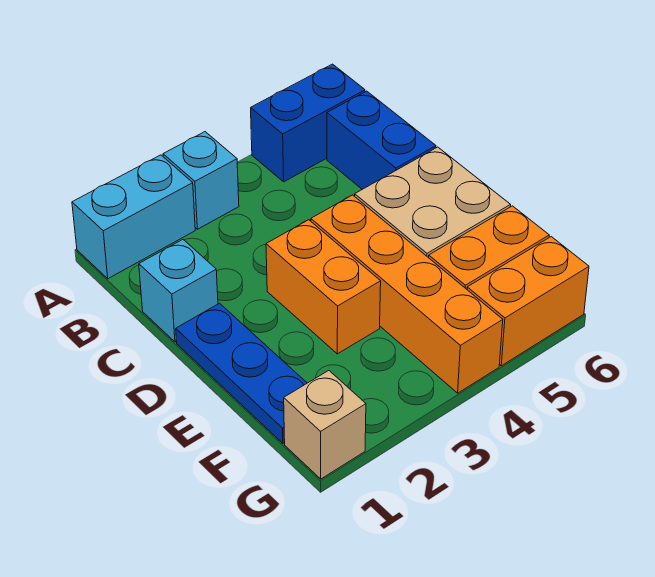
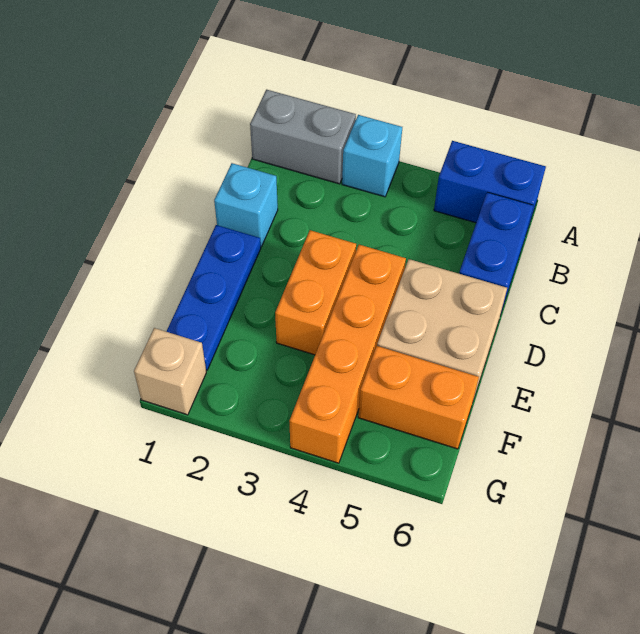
cyan 1x2 brick [72,155,195,279] -> grey 1x2 brick [250,90,356,184]
orange 1x2 brick [467,237,589,366] -> none

